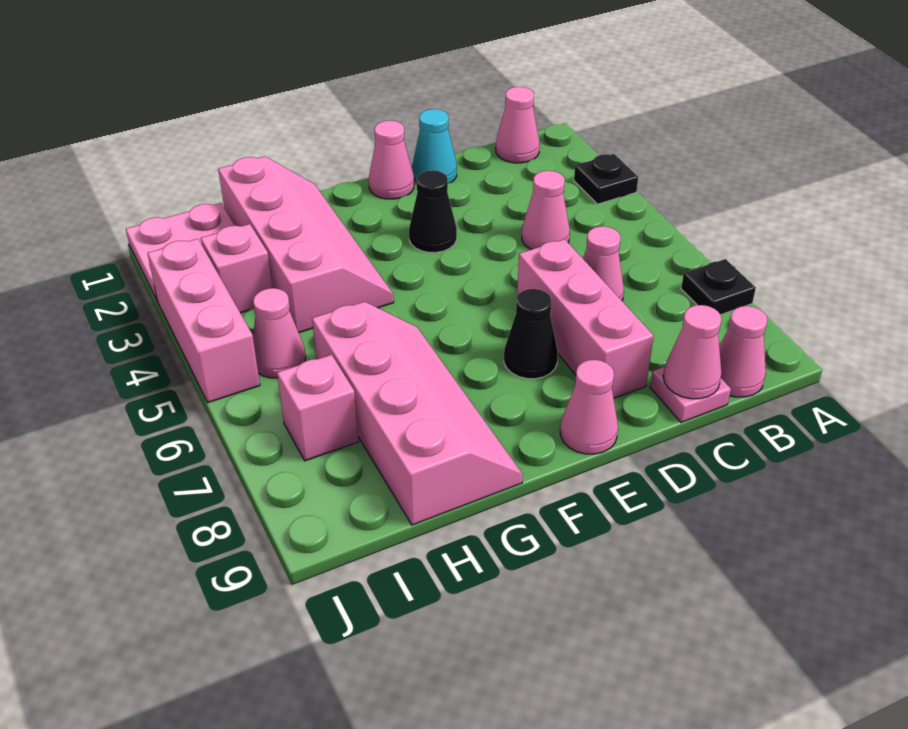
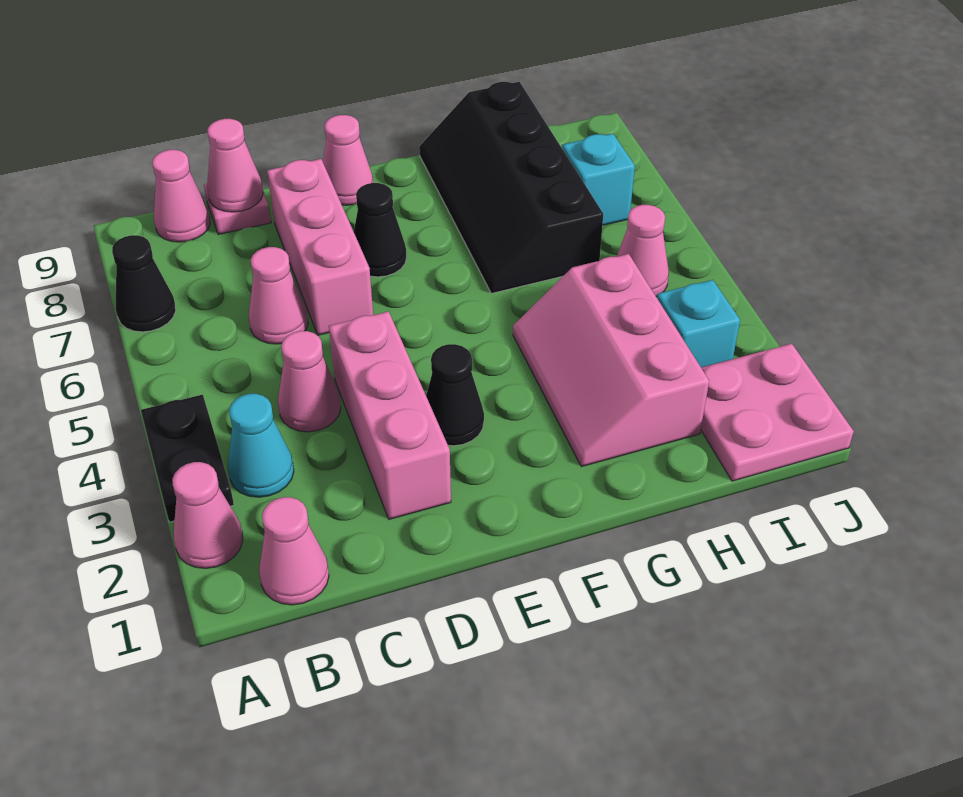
black 1x1 plate [574,154,638,204] -> black 1x2 plate [141,395,234,522]
black 1x1 plate [681,259,756,315] -> black 1x1 cone [112,235,176,332]
cyan 1x1 cone [412,109,457,183] -> cyan 1x1 cone moved to [228,394,294,497]
pink 1x1 cone [369,121,414,199] -> pink 1x1 cone moved to [172,462,243,568]
pink 2x4 slope [218,156,394,333] -> pink 2x3 slope [513,254,709,467]
pink 2x4 slope [312,302,523,525] -> black 2x4 slope [419,82,603,293]
pink 1x1 brick [201,224,272,313] -> cyan 1x1 brick [657,280,740,367]
pink 1x1 brick [277,355,358,461] -> cyan 1x1 brick [562,134,635,225]
pink 1x3 brick [148,239,260,403] -> pink 1x3 brick moved to [329,311,451,519]

